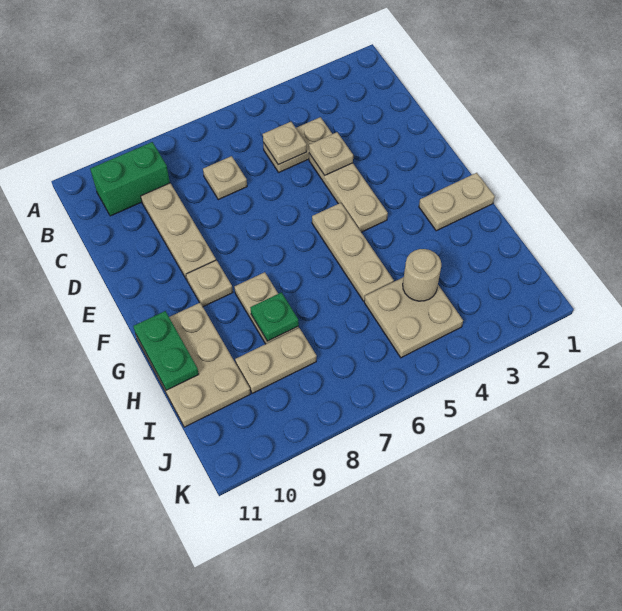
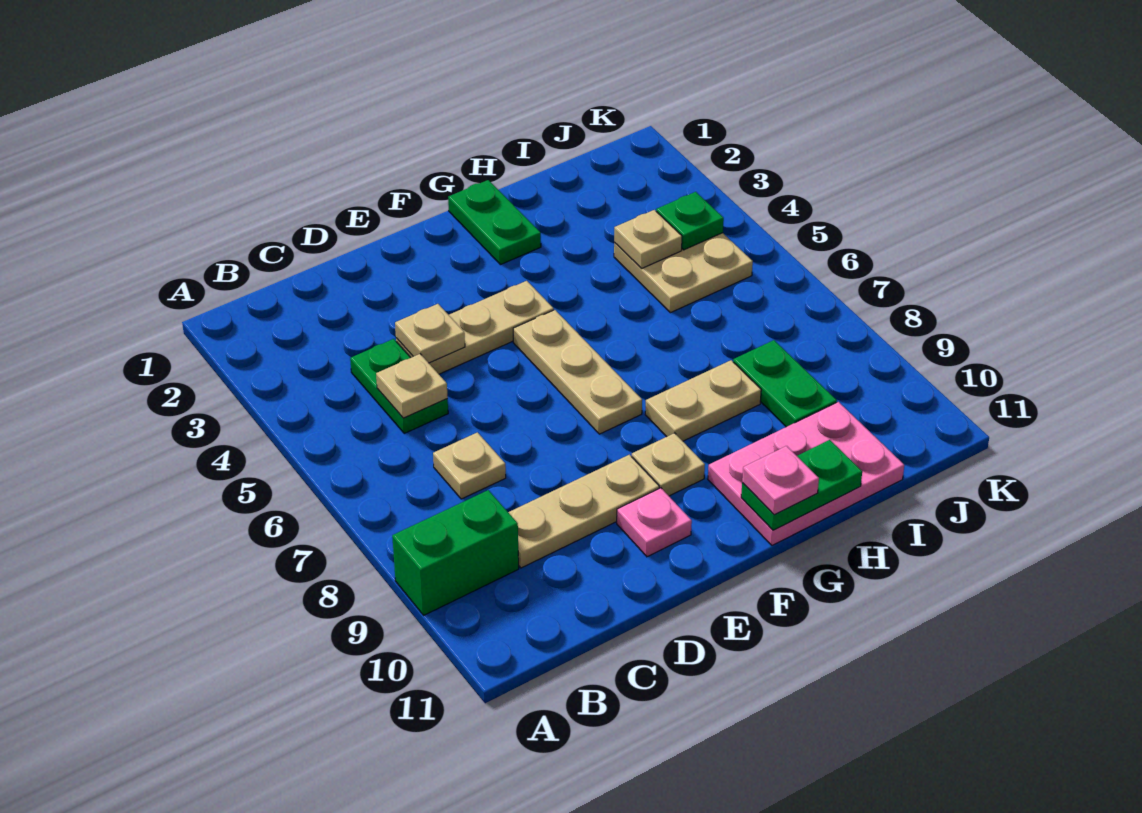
green 1x2 brick [90,142,170,216] -> green 1x2 brick turned to [392,490,519,615]
tan 1x2 plate [263,117,332,172] -> green 1x2 plate [350,339,448,433]
none -> pink 1x1 plate [617,488,692,557]
tan 1x3 plate [312,203,394,301] -> tan 1x3 plate turned to [513,310,642,434]
tan 1x2 plate [419,173,495,231] -> green 1x2 plate [448,180,541,265]
tan 2x3 plate [136,303,250,427] -> pink 2x3 plate [708,402,904,545]
none -> pink 1x1 plate [742,446,819,515]
green 1x1 plate [250,292,299,341] -> green 1x1 plate moved to [656,192,724,250]
tan 1x1 round brick [403,249,441,301] -> tan 1x1 plate [614,210,682,269]
tan 1x2 plate [235,328,317,394] -> green 1x2 plate [733,340,837,427]

